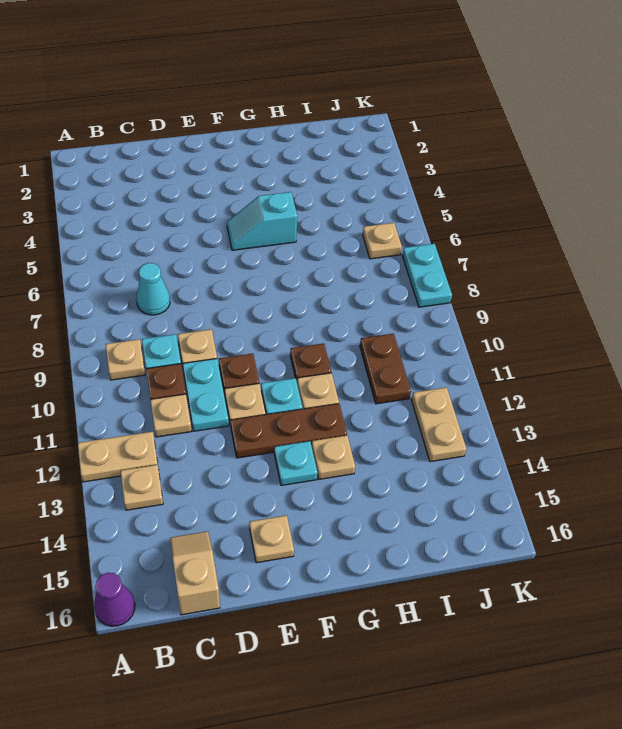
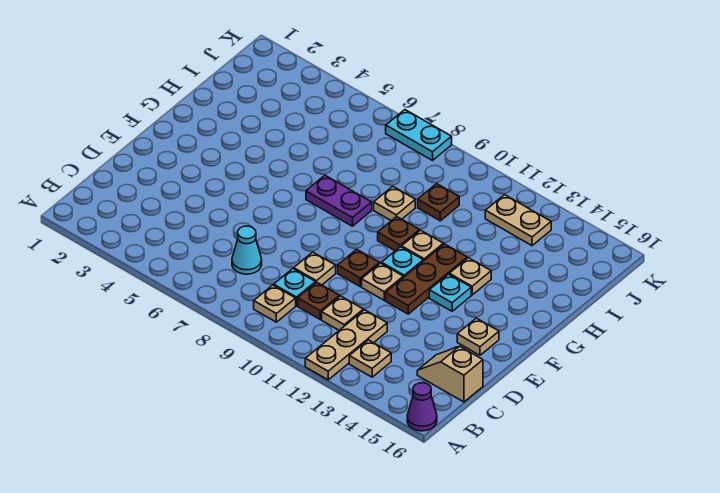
tan 1x2 plate [78,432,158,482] -> tan 1x3 plate [305,310,387,380]
cyan 1x2 plate [183,359,229,431] -> none
cyan 1x2 slope [227,192,297,250] -> none
none -> purple 1x2 plate [306,175,372,226]
brown 1x2 plate [360,334,411,404] -> brown 1x1 plate [418,184,459,221]
tan 1x1 plate [363,223,402,259] -> tan 1x1 plate moved to [374,186,415,221]

